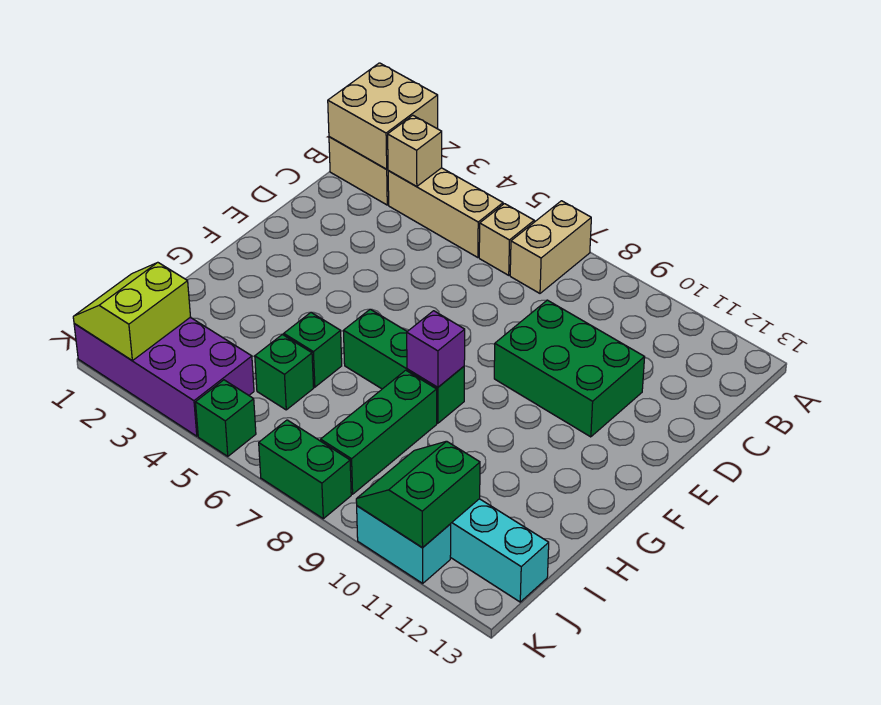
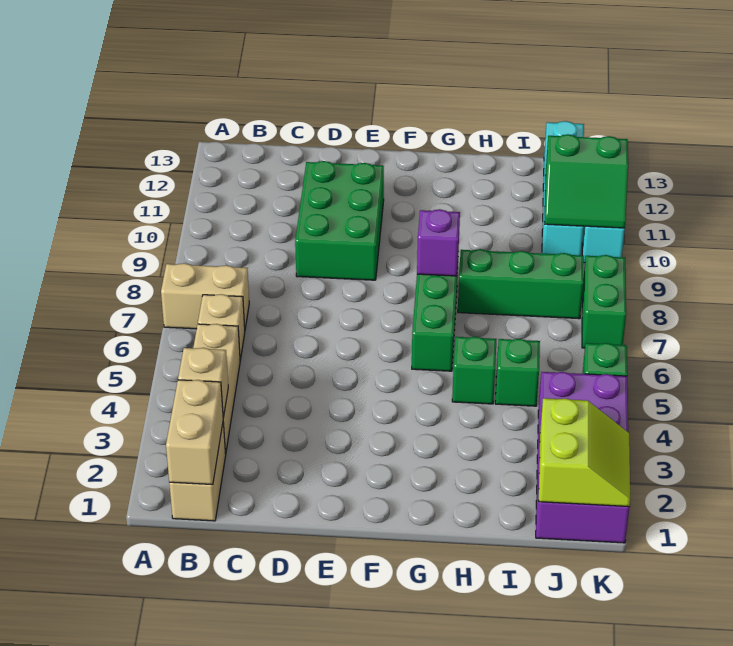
tan 2x2 brick [328,63,438,169] -> tan 1x2 brick [166,380,223,485]
lime 2x2 slope [73,262,190,361] -> lime 2x2 slope turned to [539,398,630,507]

